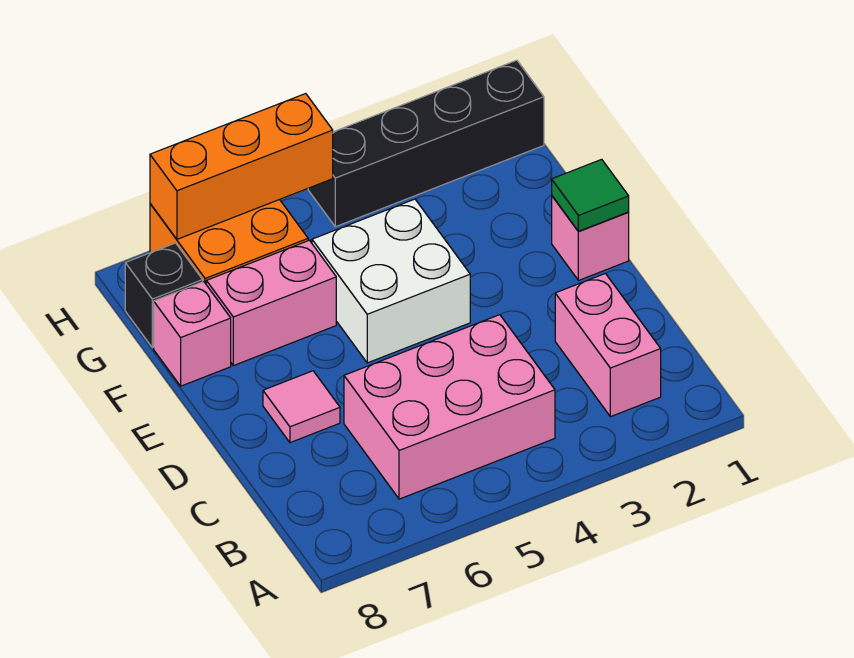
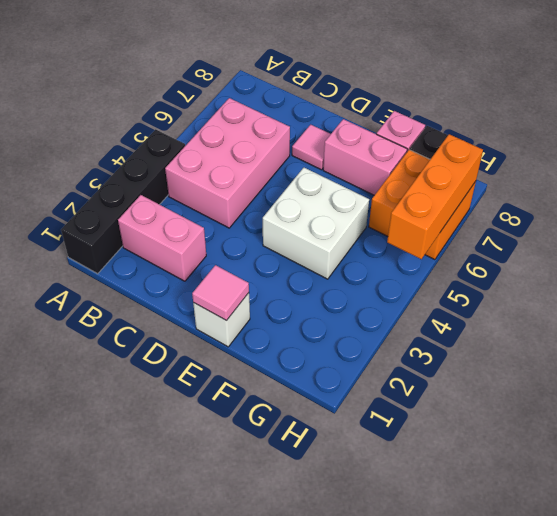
pink 1x1 brick [552,196,629,280] -> white 1x1 brick [193,293,250,347]
green 1x1 tile [552,159,629,231] -> pink 1x1 tile [192,265,249,321]
pink 1x2 brick [206,240,336,366] -> pink 1x2 brick turned to [323,119,407,195]
black 1x4 brick [308,60,544,227] -> black 1x4 brick moved to [61,129,185,274]

